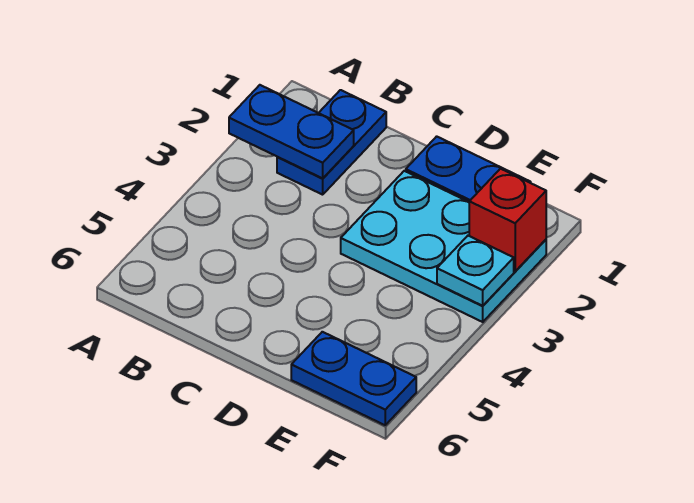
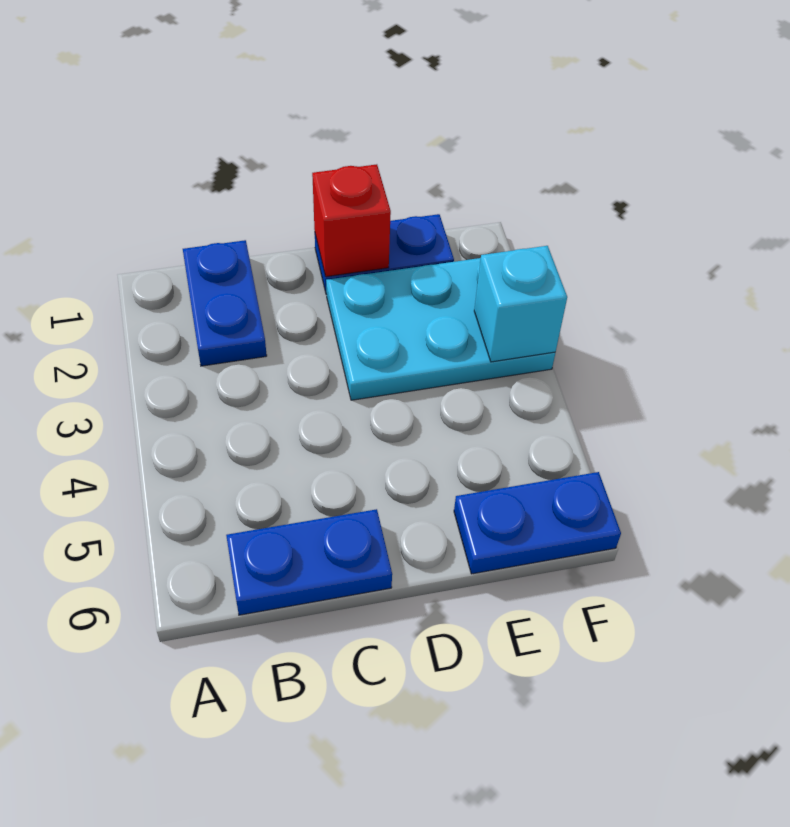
blue 1x2 plate [229,85,354,178] -> blue 1x2 plate moved to [226,509,392,615]
red 1x1 brick [469,169,546,271] -> red 1x1 brick moved to [312,164,391,277]
cyan 1x1 plate [437,236,514,306] -> cyan 1x1 brick [474,246,567,362]

